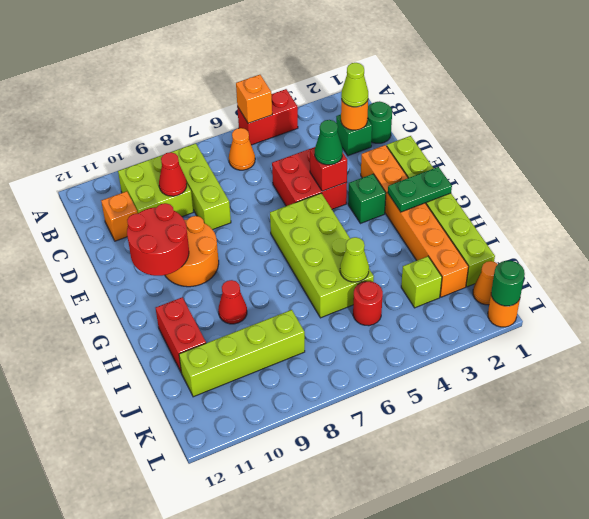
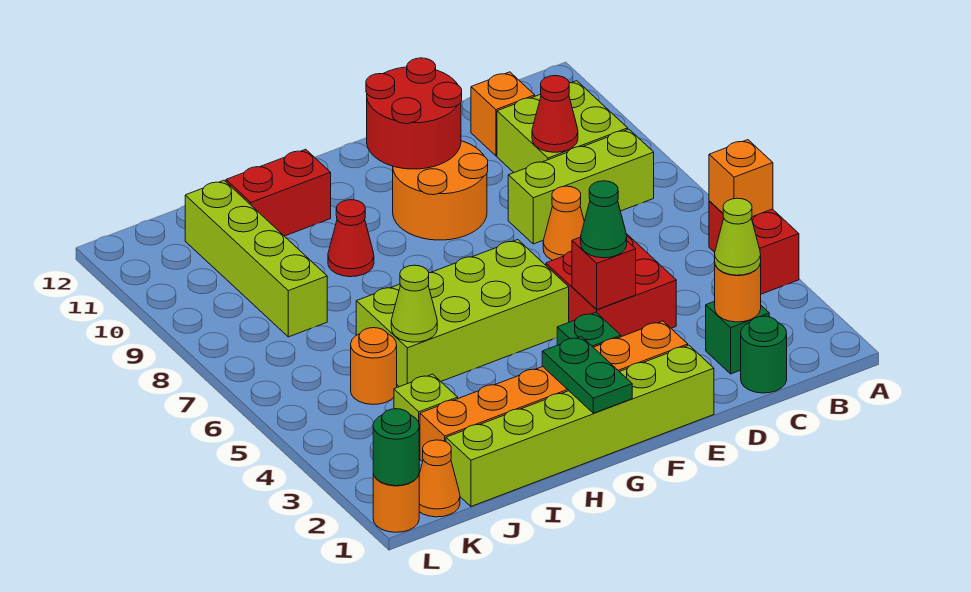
orange 1x1 cone [229,128,255,170] -> orange 1x1 cone moved to [543,186,584,260]
red 1x1 round brick [353,281,383,326] -> orange 1x1 round brick [351,328,397,404]

